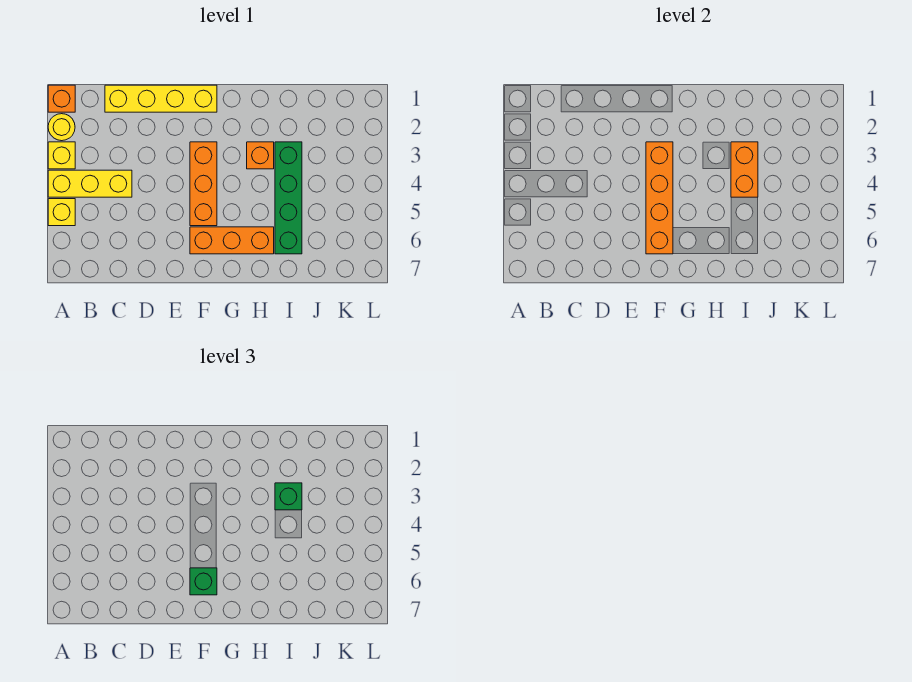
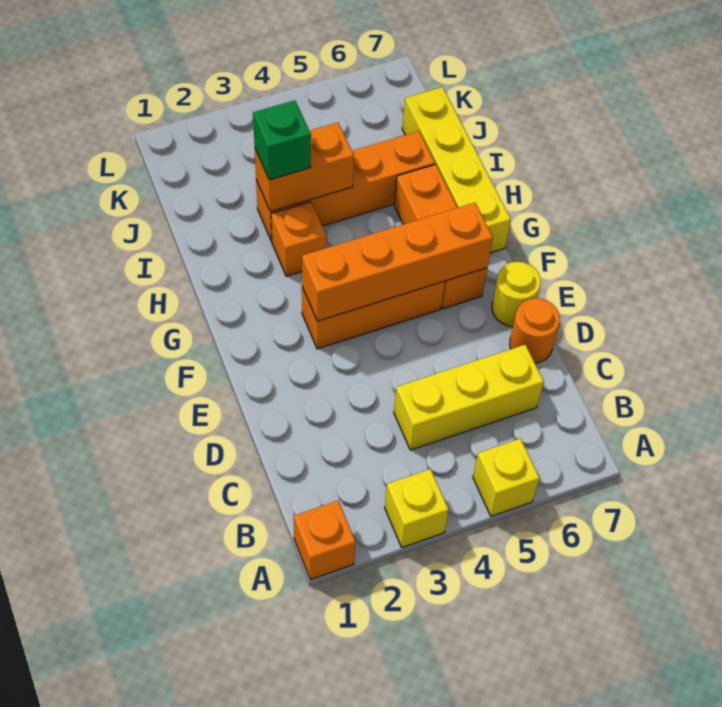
yellow 1x1 round brick [48,114,75,141] -> yellow 1x1 round brick moved to [492,262,541,326]
yellow 1x3 brick [48,170,132,197] -> yellow 1x3 brick turned to [394,345,544,450]
yellow 1x4 brick [105,85,217,112] -> yellow 1x4 brick moved to [402,87,511,253]
none -> orange 1x1 round brick [510,298,560,363]
green 1x1 brick [190,568,217,595] -> none
green 1x4 brick [275,142,302,254] -> orange 1x4 brick [256,131,435,241]

